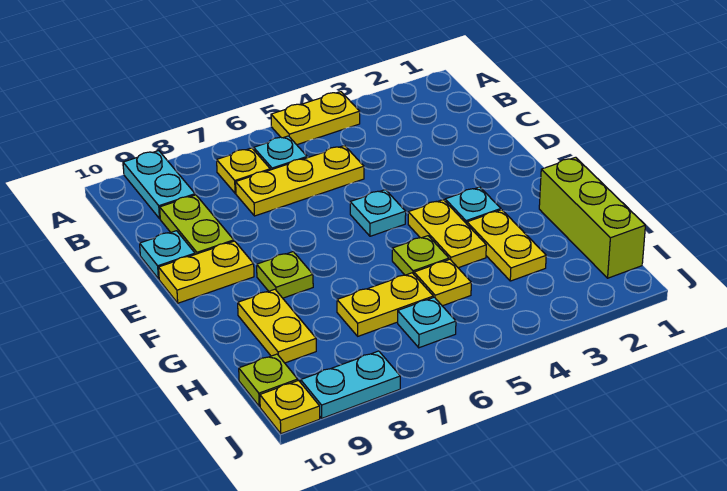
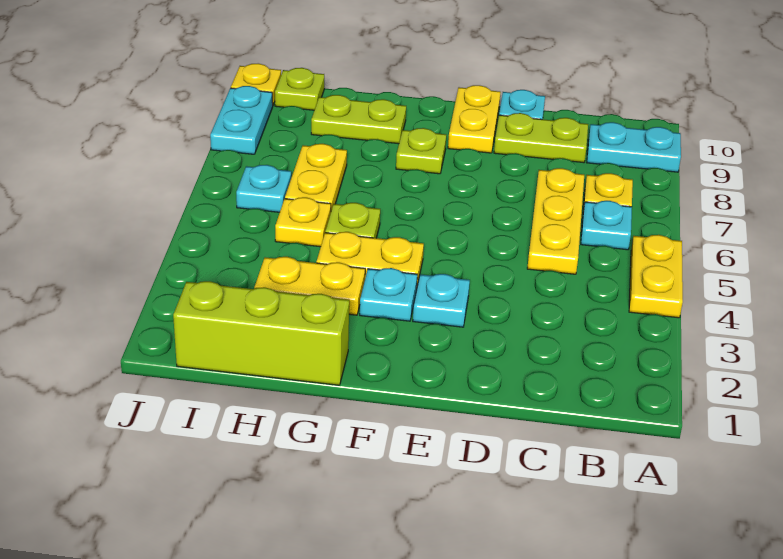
cyan 1x1 plate [350,190,406,236] -> cyan 1x1 plate moved to [413,274,470,327]
yellow 1x2 plate [238,289,316,363] -> lime 1x2 plate [311,95,406,144]

